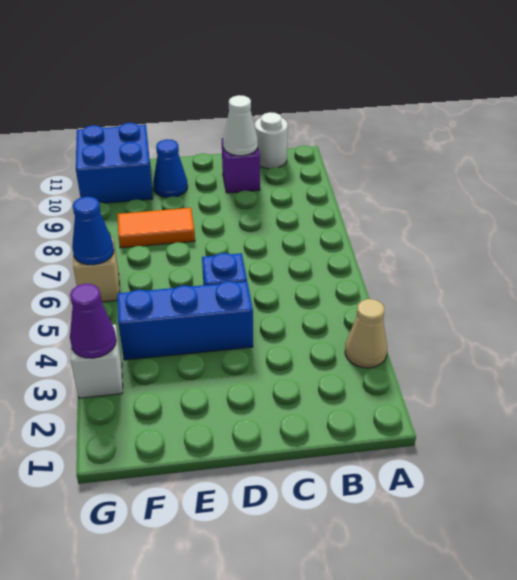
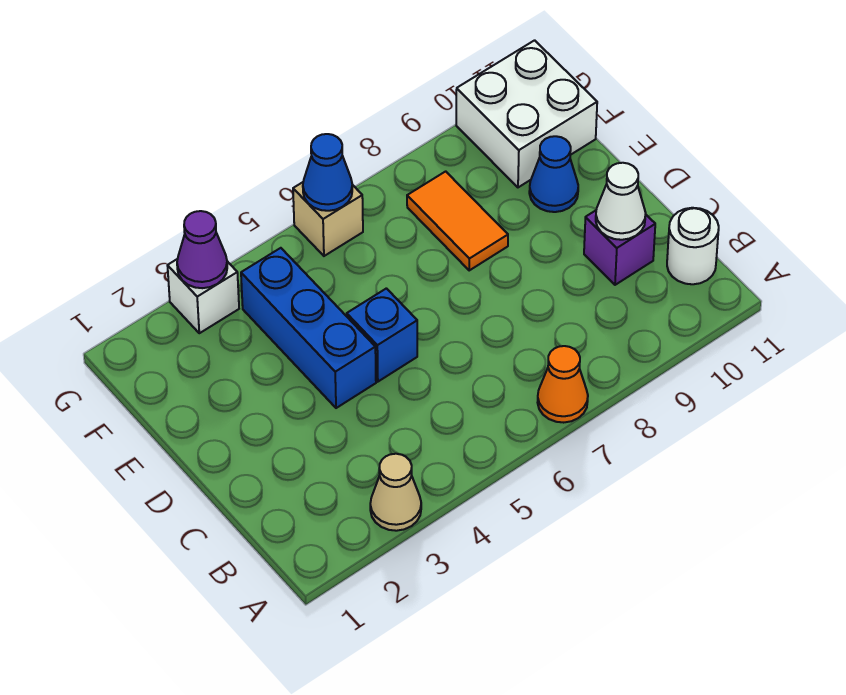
none -> orange 1x1 cone [538,346,588,423]
blue 2x2 brick [76,123,153,203] -> white 2x2 brick [456,40,597,187]

